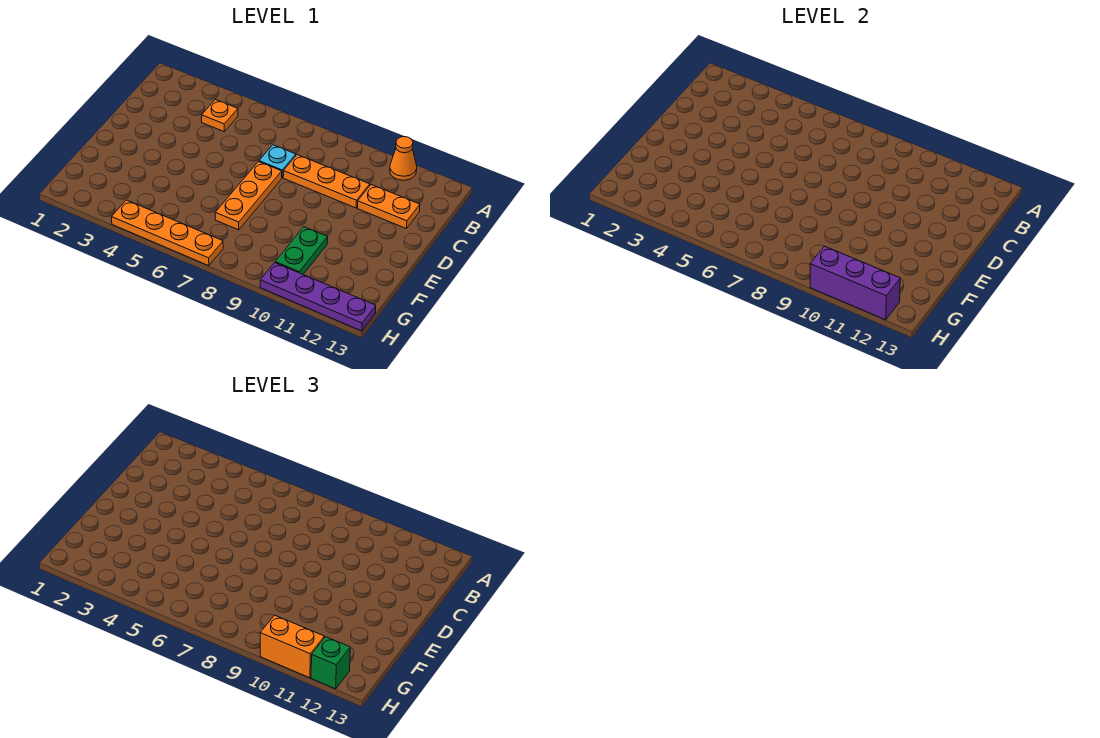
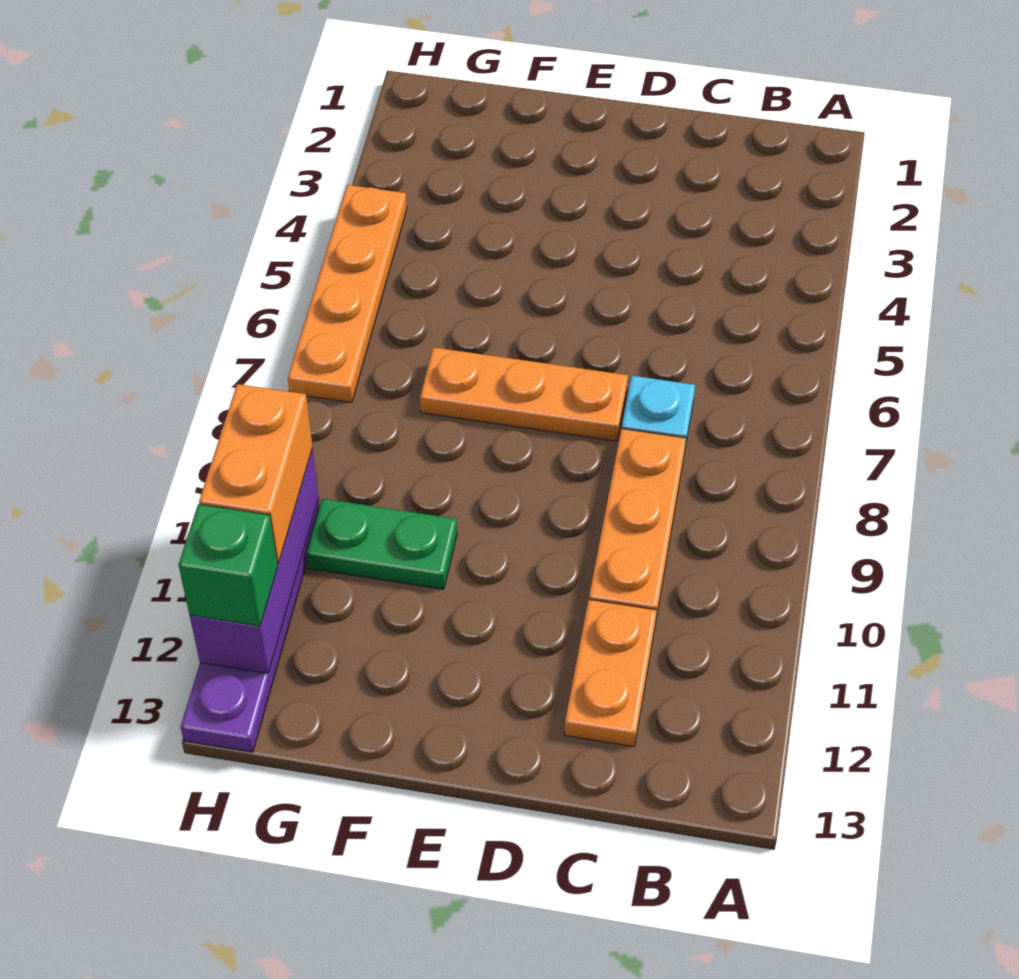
orange 1x1 cone [390,137,417,180] -> none
orange 1x1 plate [202,100,238,131] -> none

